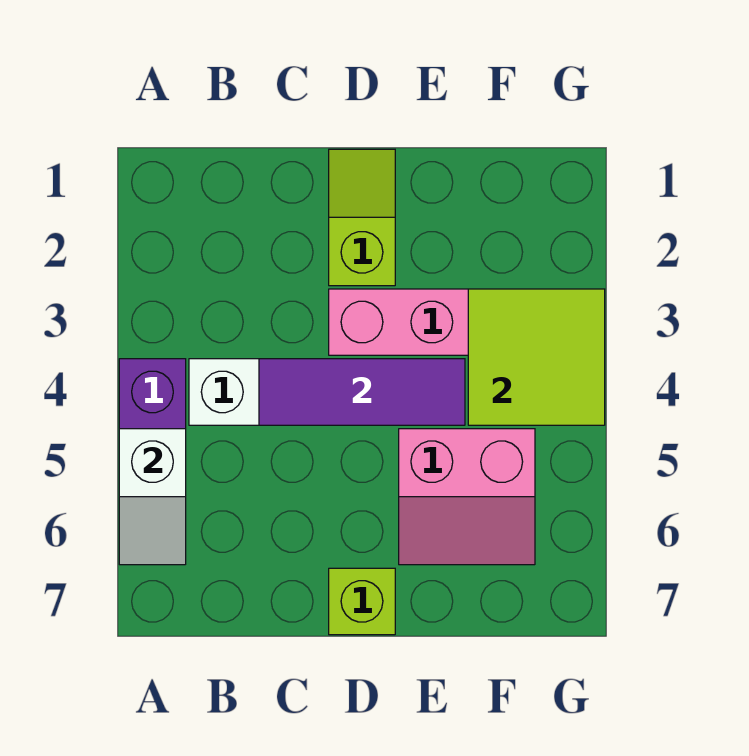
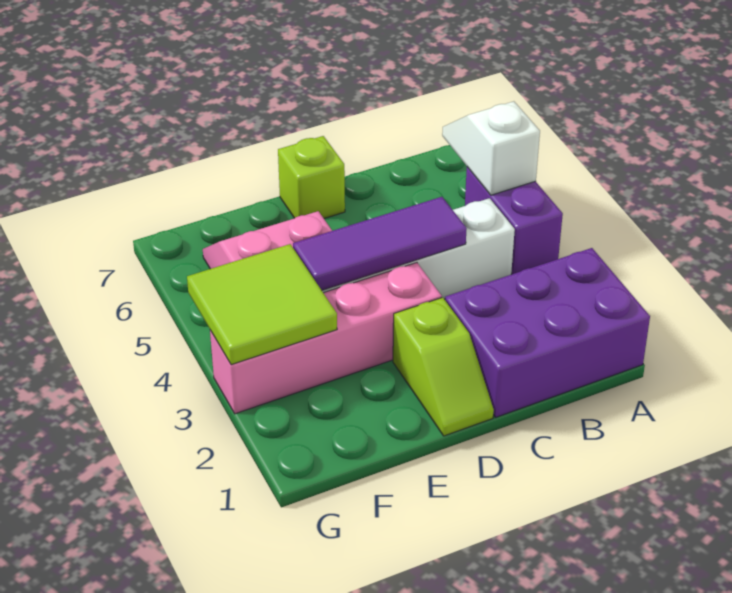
none -> purple 2x3 brick [445,248,650,417]

